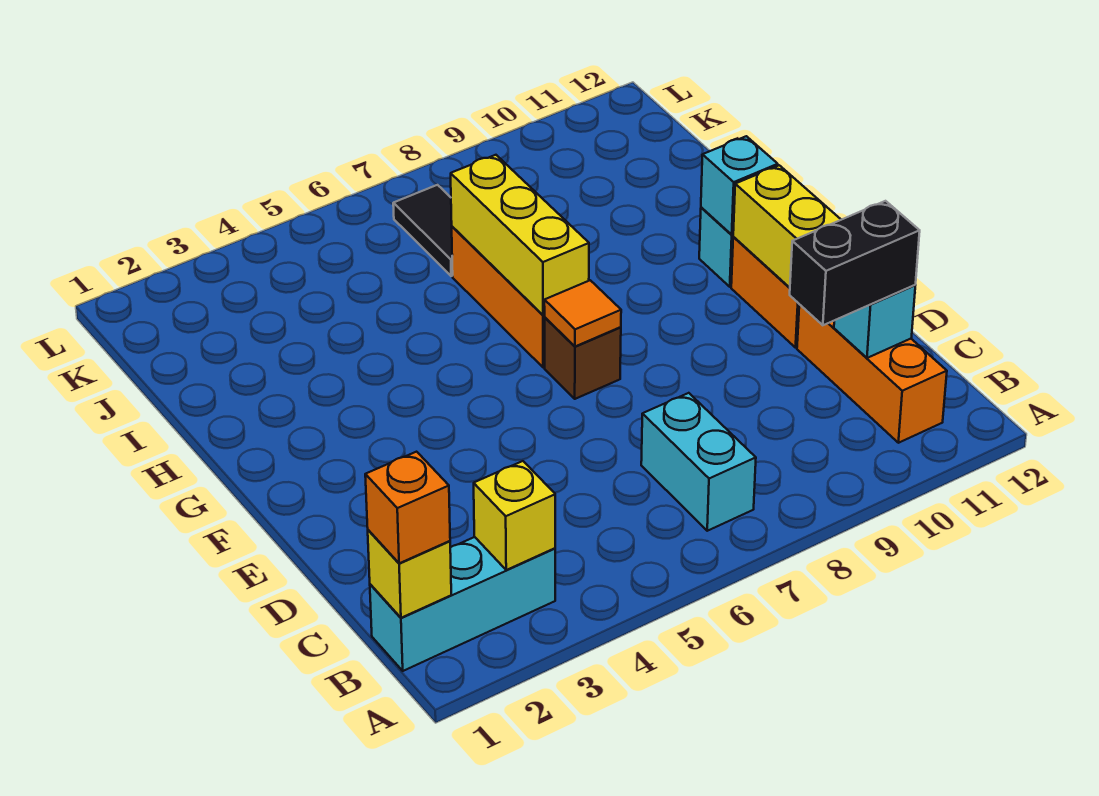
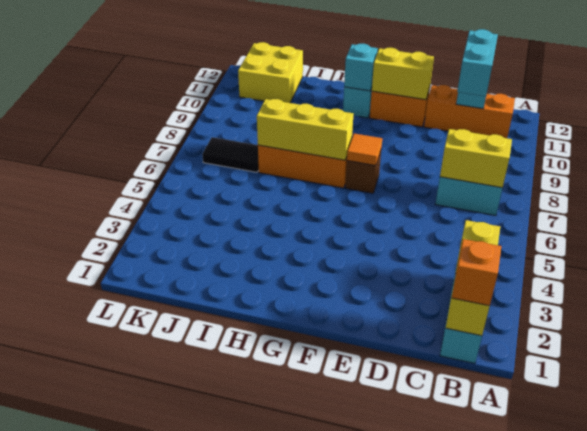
none -> yellow 1x2 brick [440,129,512,188]
black 1x2 brick [790,201,920,325] -> cyan 1x2 brick [457,29,498,96]
none -> yellow 2x2 brick [238,42,303,103]

